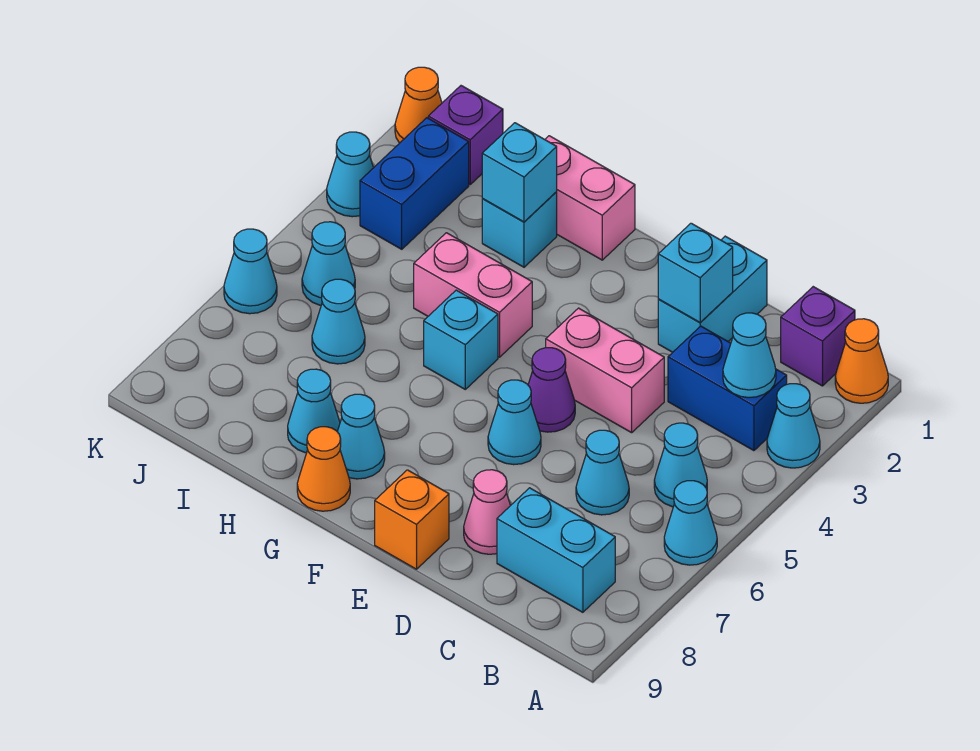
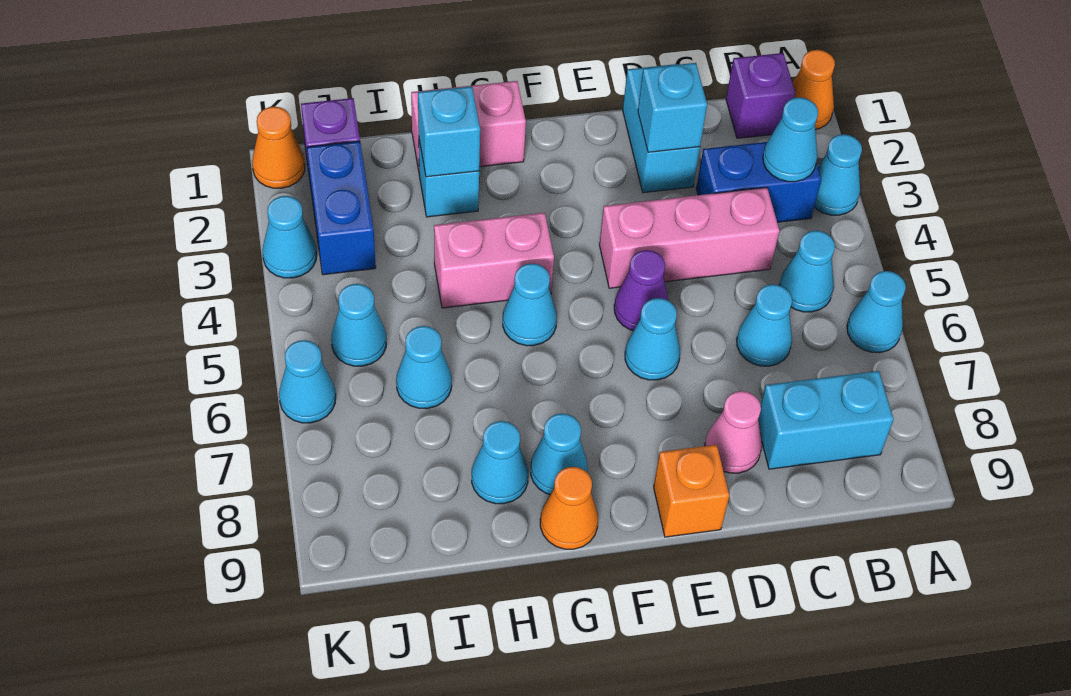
pink 1x2 brick [546,308,664,433] -> pink 1x3 brick [599,188,780,288]
cyan 1x1 brick [424,290,498,389] -> cyan 1x1 cone [503,263,557,346]

